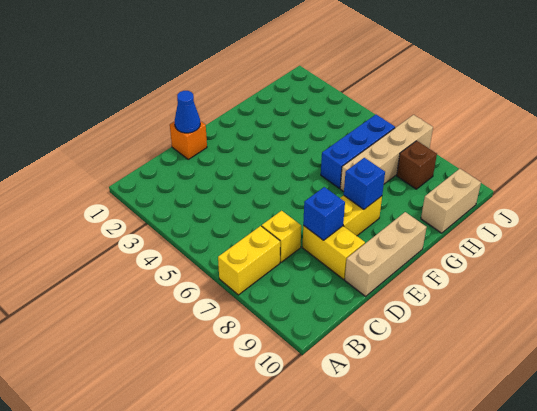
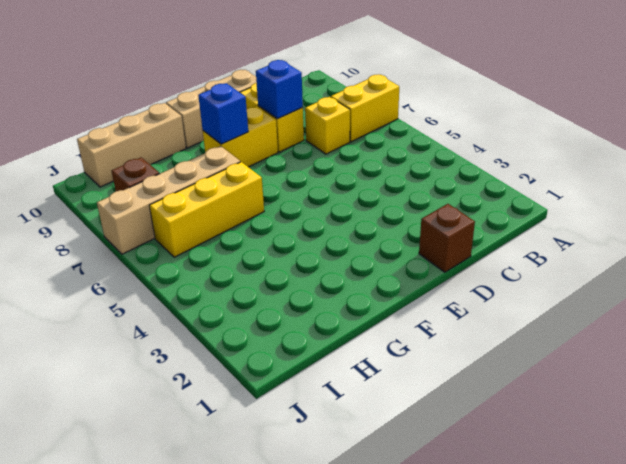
orange 1x1 brick [170,121,207,159] -> brown 1x1 brick [419,204,475,272]
blue 1x1 cone [175,91,200,133] -> none
blue 1x3 brick [321,115,395,188] -> yellow 1x3 brick [149,162,264,257]
tan 1x2 brick [421,169,481,233] -> tan 1x3 brick [77,103,186,187]

